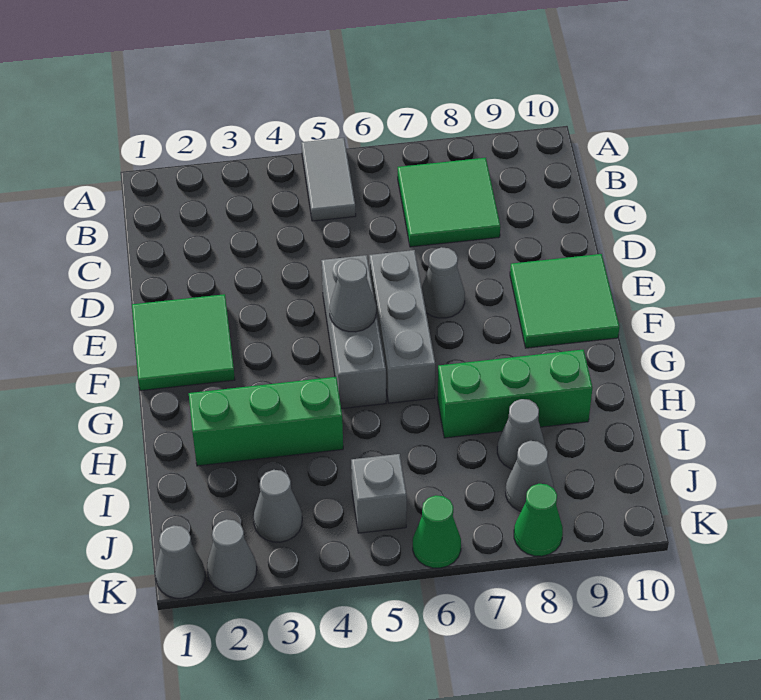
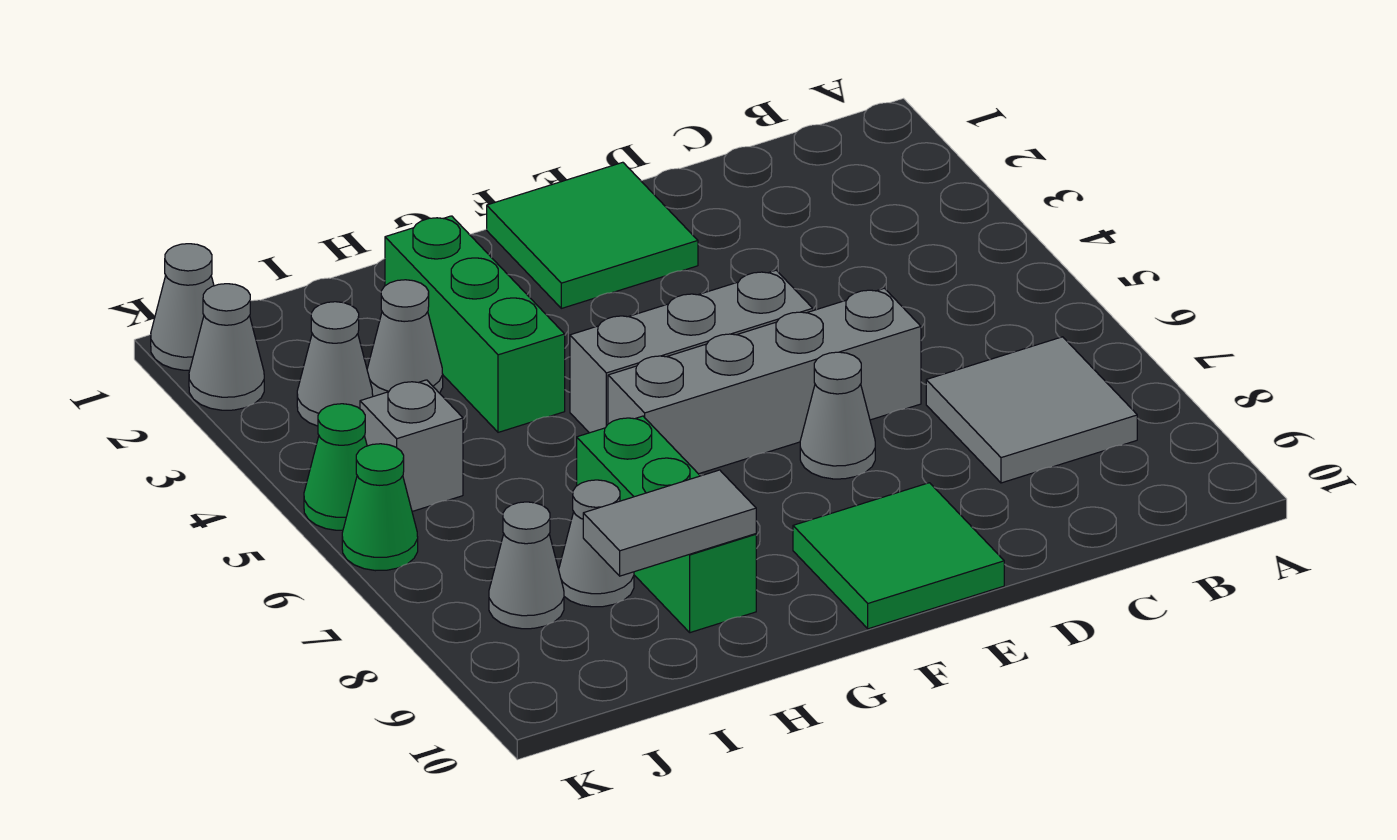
grey 1x2 tile [301,138,356,221] -> grey 1x2 tile moved to [583,470,756,576]
green 2x2 tile [398,158,500,247] -> grey 2x2 tile [926,337,1137,483]
grey 1x3 brick [369,250,435,403] -> grey 1x4 brick [608,288,921,474]
grey 1x1 cone [330,259,376,332] -> grey 1x1 cone moved to [367,280,443,396]
green 1x1 cone [514,484,563,556] -> green 1x1 cone moved to [304,404,367,530]

